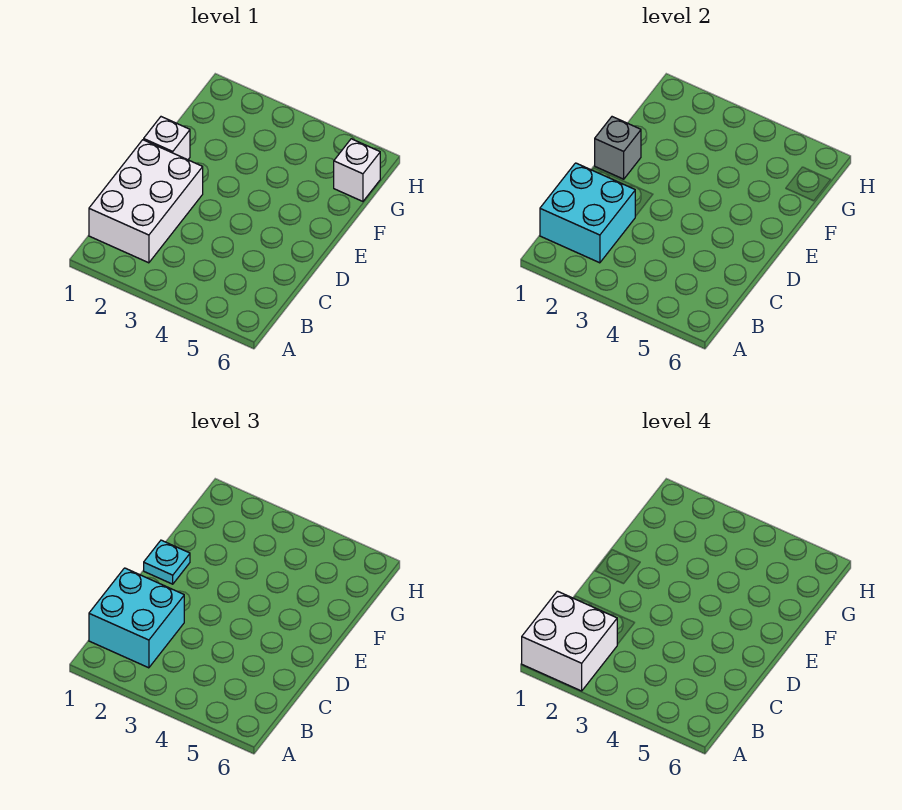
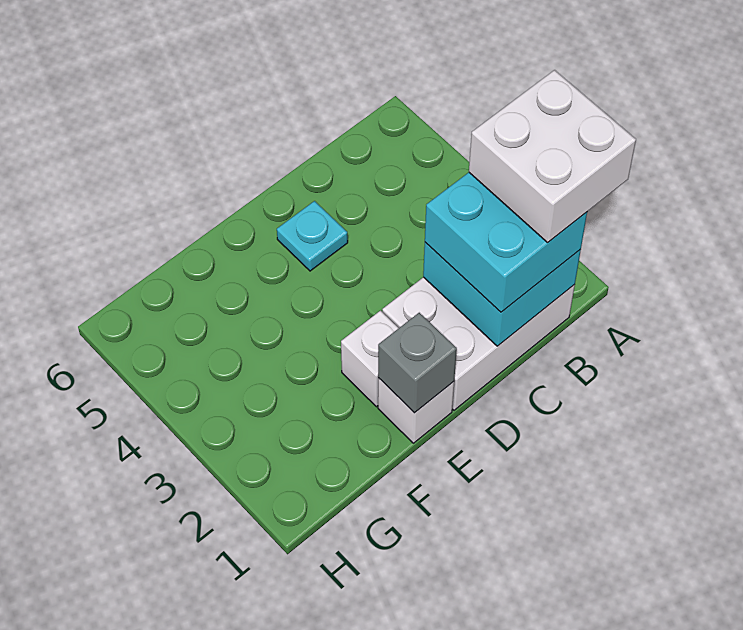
cyan 1x1 plate [144,540,190,584] -> cyan 1x1 plate moved to [277,201,348,271]
white 1x1 brick [334,139,380,201] -> white 1x1 brick moved to [341,311,399,407]

